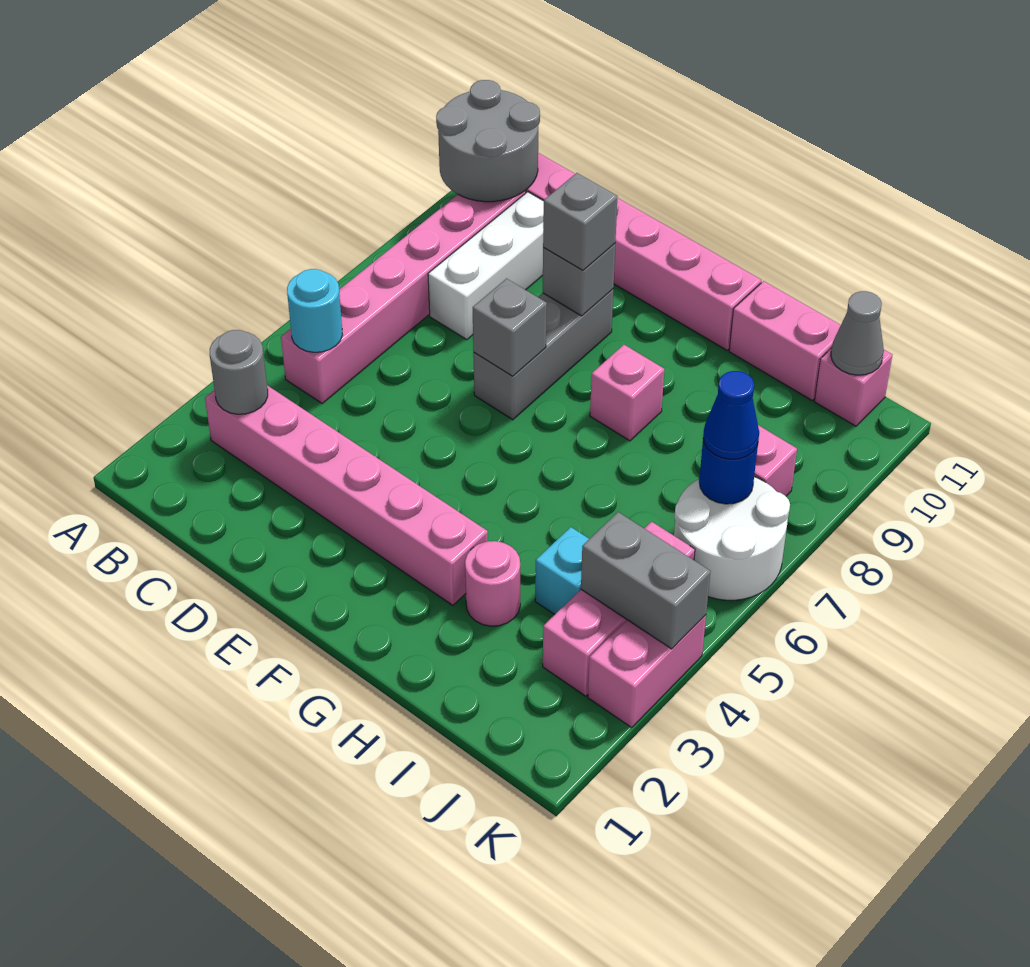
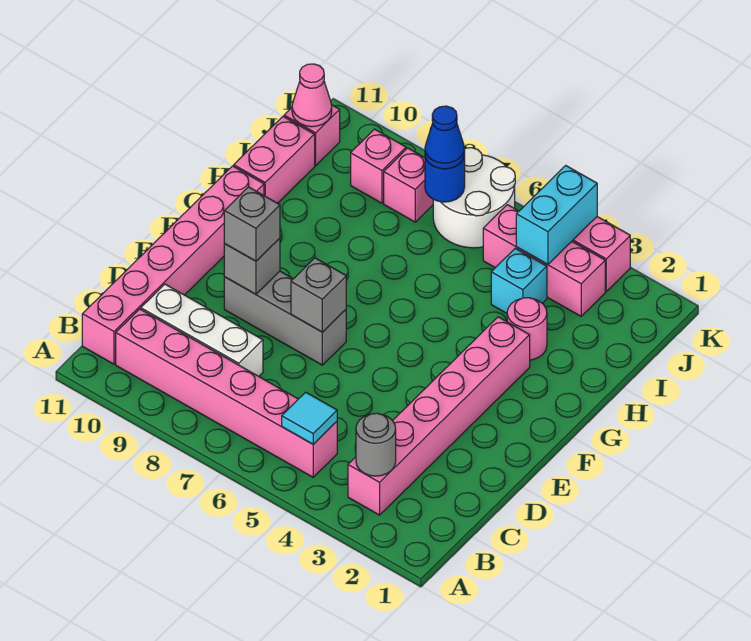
grey 2x2 round brick [436,80,540,202] -> none
cyan 1x1 round brick [287,269,342,352] -> cyan 1x1 tile [282,392,337,444]
pink 1x1 brick [590,345,664,441] -> pink 1x1 brick moved to [351,129,406,203]
grey 1x2 brick [581,512,711,649] -> cyan 1x2 brick [516,166,597,264]
grey 1x1 cone [831,291,884,375] -> pink 1x1 cone [292,64,332,127]

